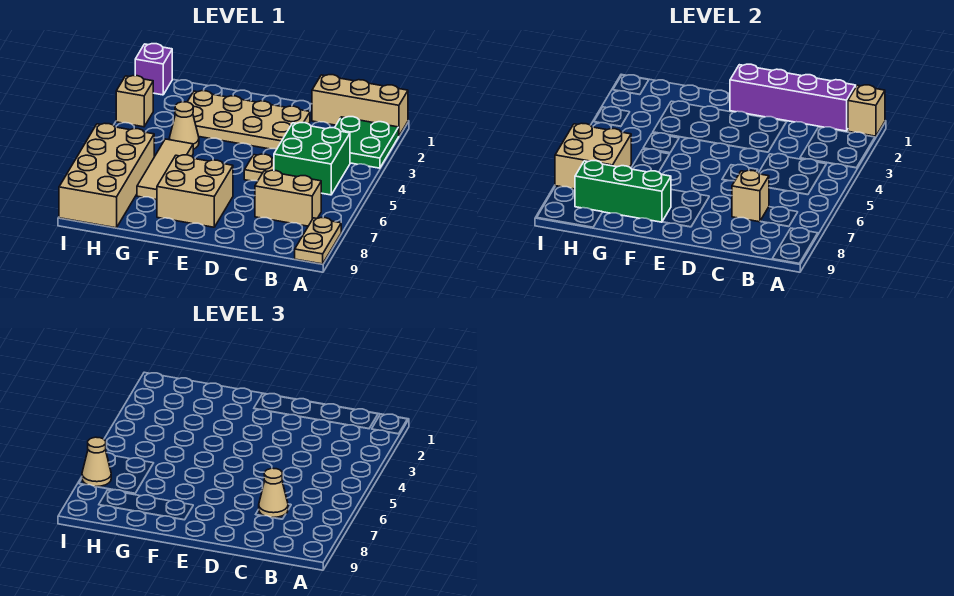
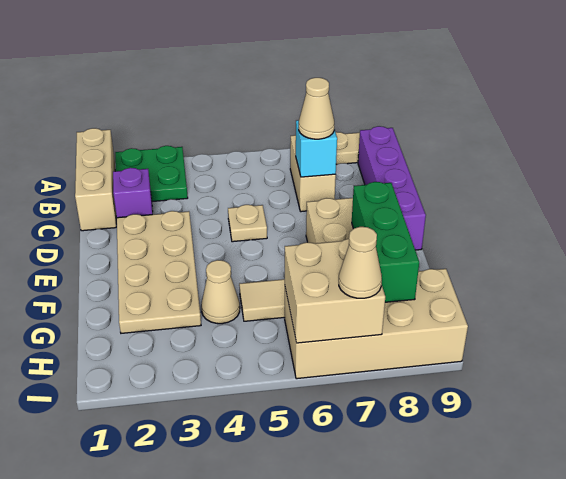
tan 1x1 brick [848,85,885,136] -> none
purple 1x4 brick [730,64,856,131] -> purple 1x4 brick moved to [358,126,426,250]
green 2x2 brick [274,123,350,195] -> none
tan 1x1 brick [732,170,769,222] -> cyan 1x1 brick [296,120,337,177]
purple 1x1 brick [135,44,172,95] -> purple 1x1 brick moved to [113,168,153,218]
tan 1x1 brick [116,76,153,127] -> none

